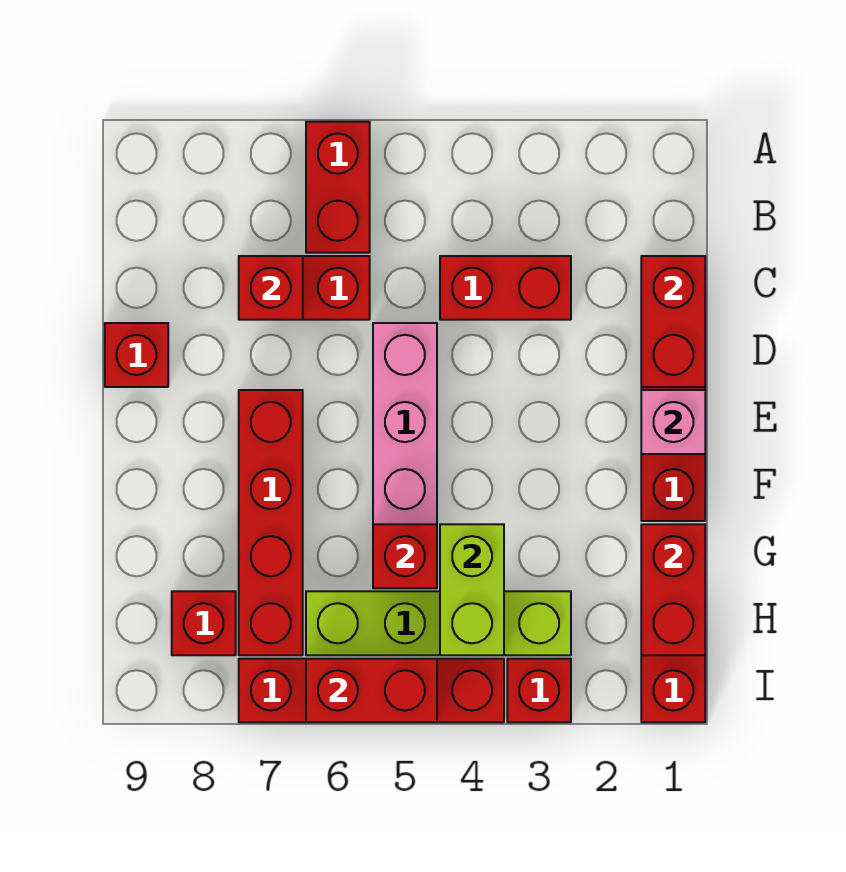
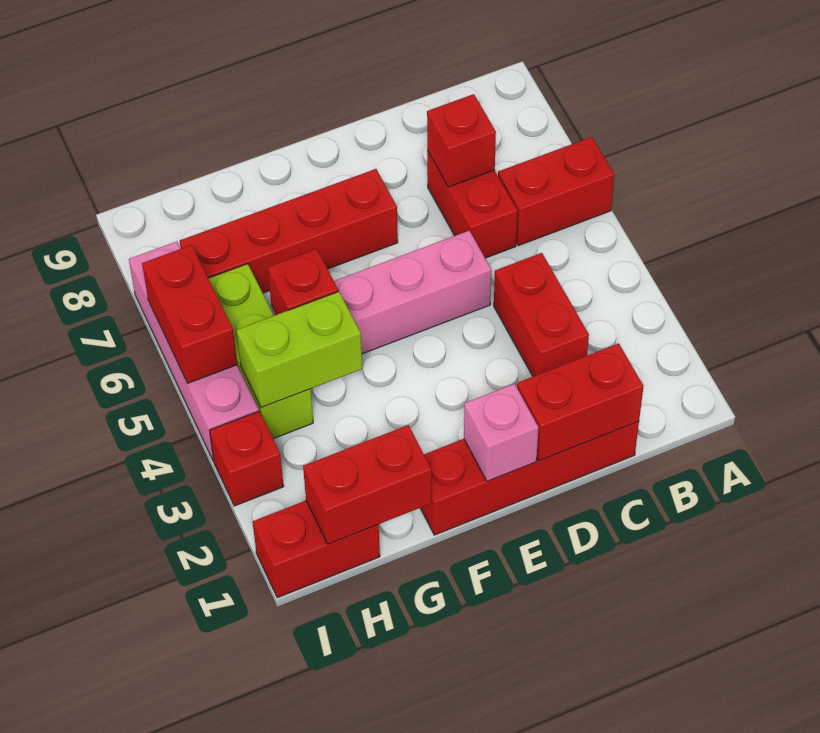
red 1x1 brick [105,323,168,387] -> none
lime 1x4 brick [306,591,571,655] -> lime 1x3 brick [208,264,313,439]
red 1x1 brick [172,591,236,655] -> none
red 1x4 brick [239,659,504,722] -> pink 1x4 brick [129,241,259,462]

